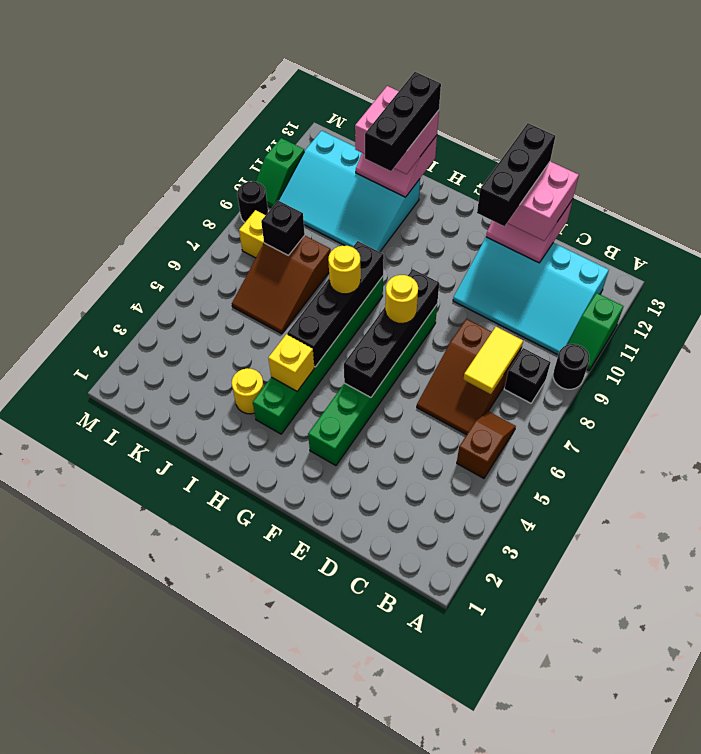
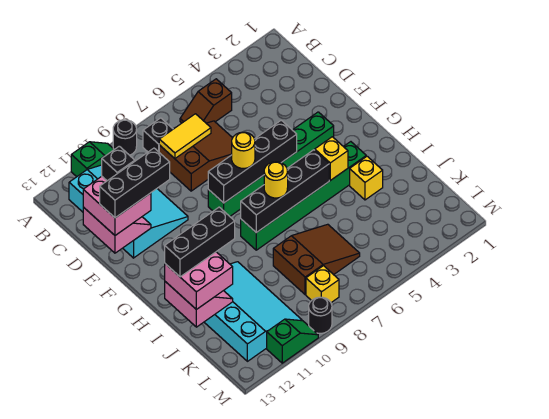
yellow 1x1 round brick [232,368,264,414] -> yellow 1x1 brick [350,156,383,200]
black 1x1 brick [261,200,305,255] -> black 1x1 brick moved to [102,146,135,181]

